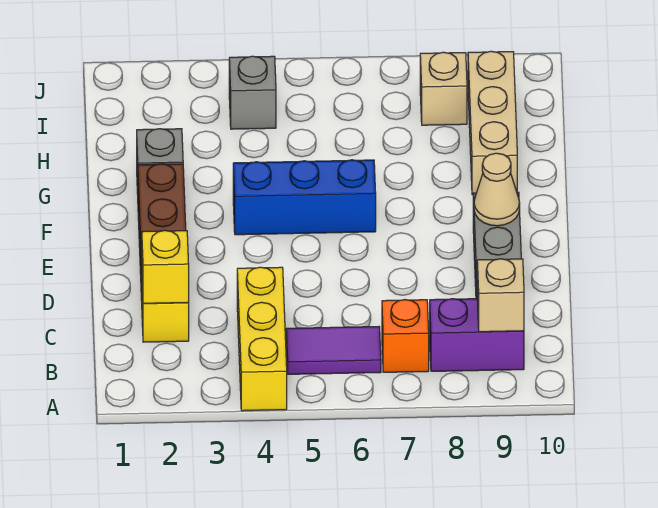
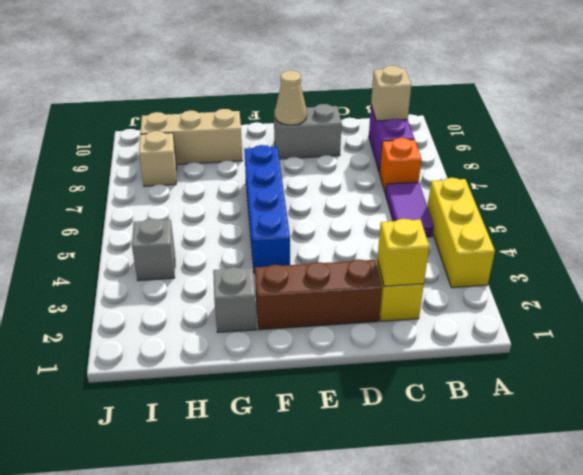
yellow 1x3 brick [237,267,287,411] -> yellow 1x3 brick turned to [428,178,495,288]
blue 1x3 brick [233,160,376,235] -> blue 1x4 brick [244,145,290,273]

